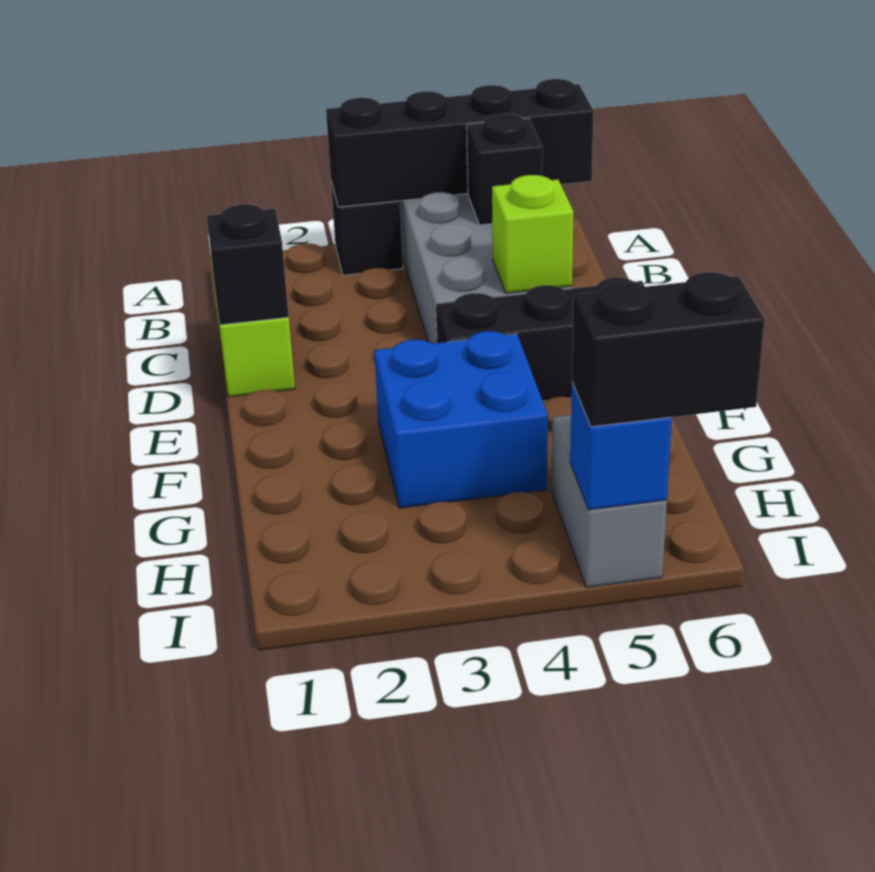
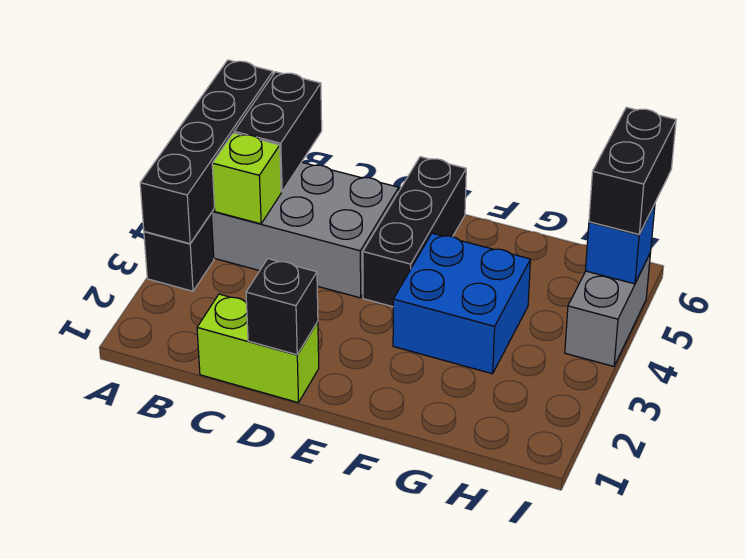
black 1x1 brick [467,113,543,225] -> black 1x2 brick [234,72,322,192]
lime 1x1 brick [492,175,573,293] -> lime 1x1 brick moved to [212,133,281,224]
grey 1x2 brick [552,415,667,588] -> grey 1x2 brick turned to [565,254,650,366]

